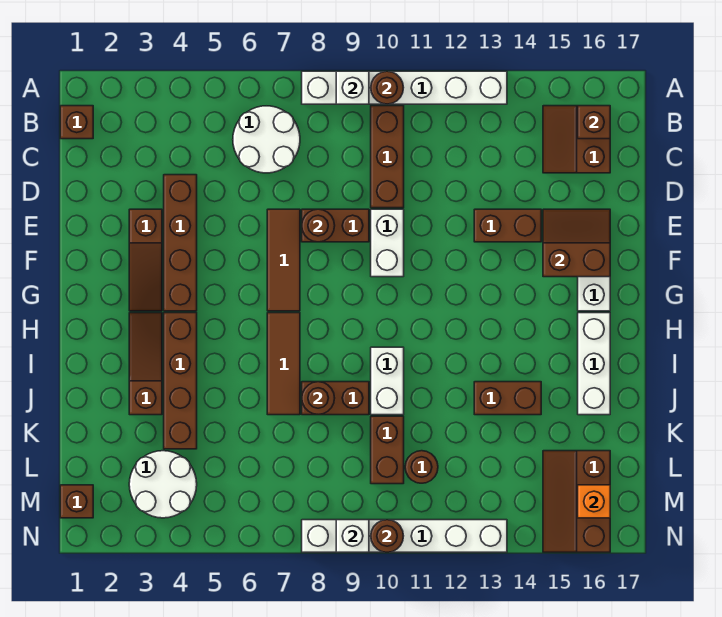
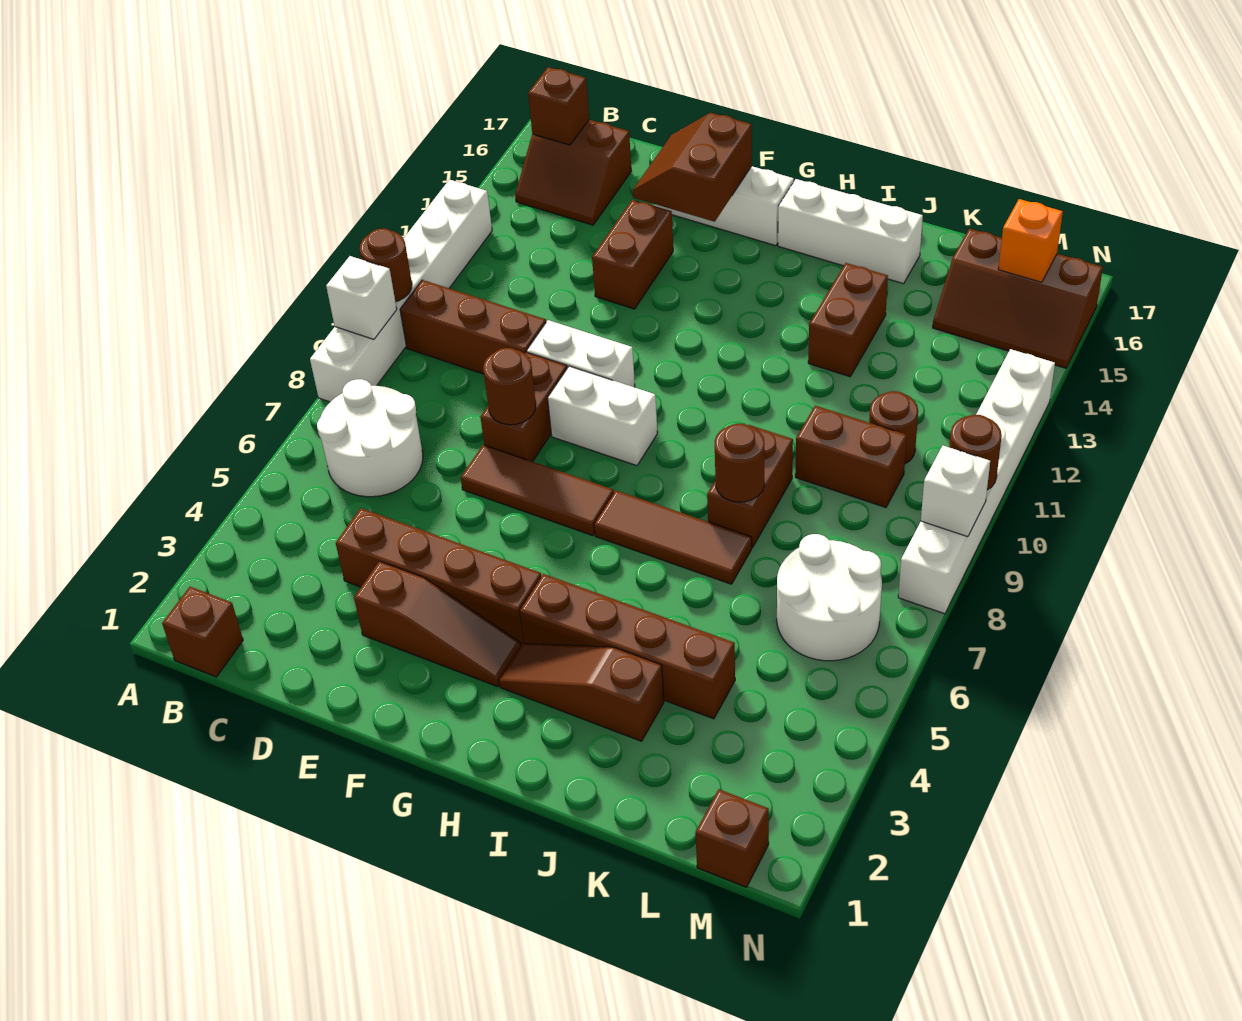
white 1x2 brick [371,347,404,415] -> white 1x2 brick moved to [548,366,657,466]
white 2x2 round brick [129,451,197,518] -> white 2x2 round brick moved to [777,534,882,661]

